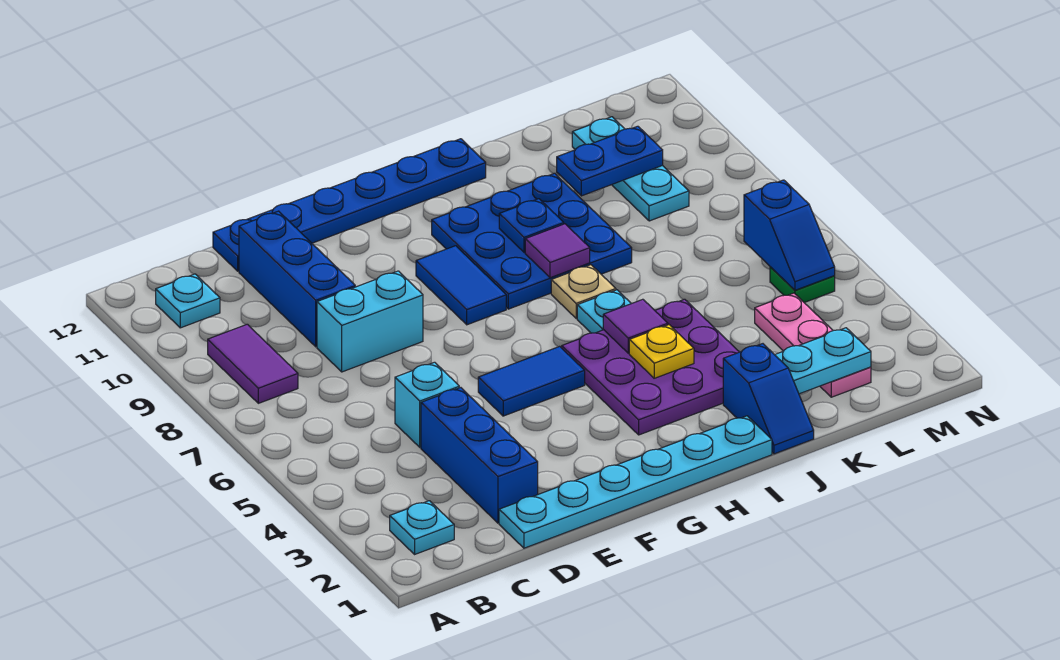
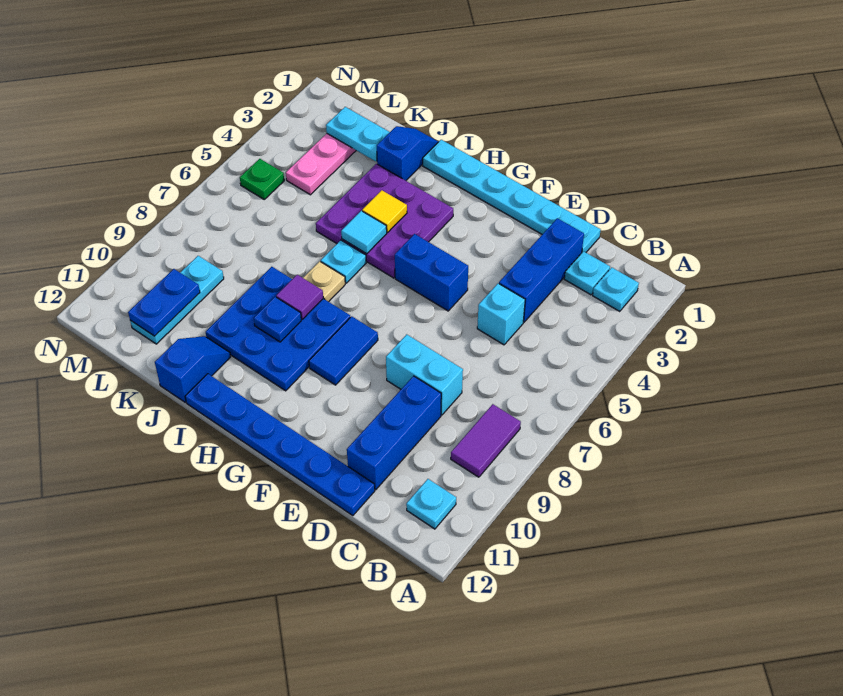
none -> cyan 1x1 plate [564,251,610,295]
blue 1x2 tile [478,346,585,416] -> blue 1x2 brick [395,234,468,311]
yellow 1x1 plate [629,325,694,378] -> yellow 1x1 tile [362,190,407,233]
purple 1x1 tile [603,299,668,353] -> cyan 1x1 tile [341,211,387,254]
blue 1x2 plate [557,126,663,196] -> blue 1x2 plate turned to [128,269,200,336]
blue 1x2 slope [744,180,835,290] -> blue 1x2 slope moved to [155,336,231,402]

